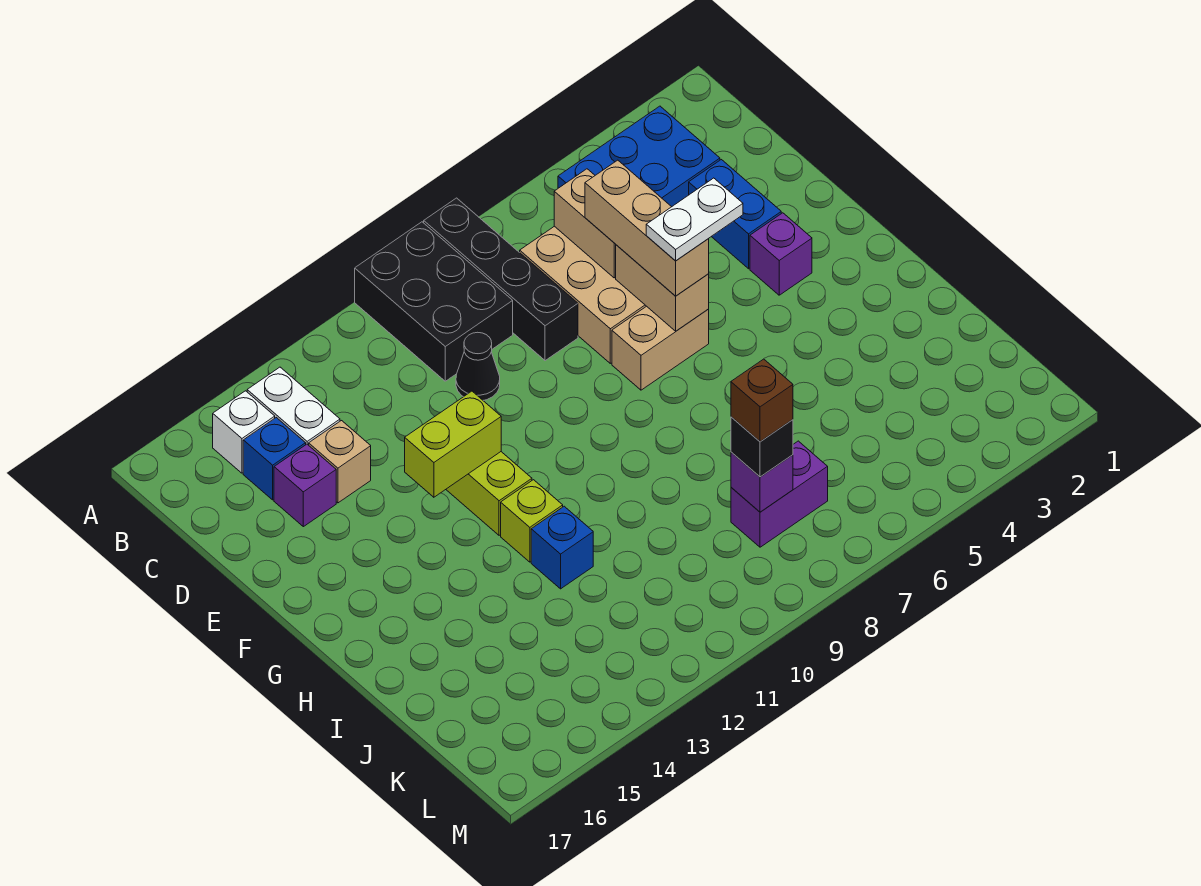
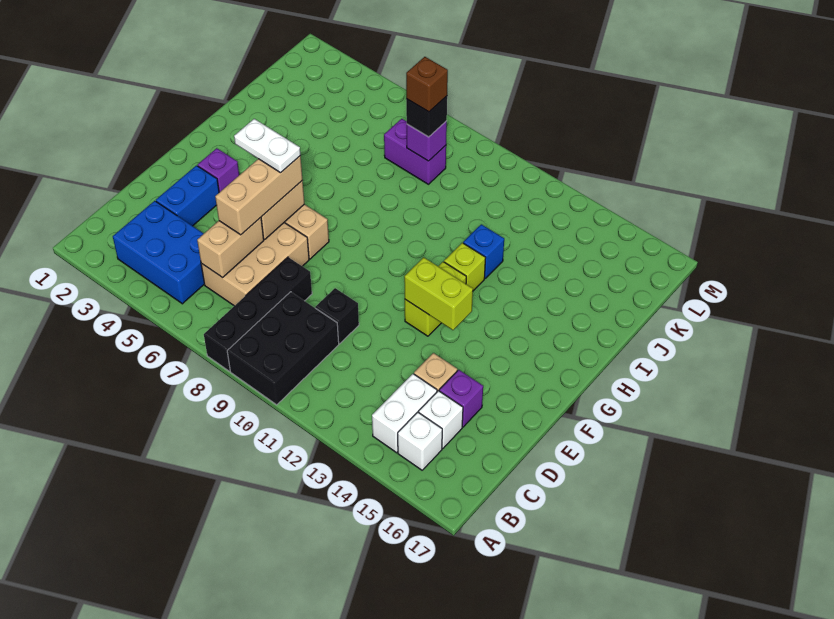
blue 1x1 brick [243,418,306,500] -> white 1x1 brick [419,391,463,449]
black 1x1 cone [456,332,500,400] -> black 1x1 brick [315,288,359,344]

